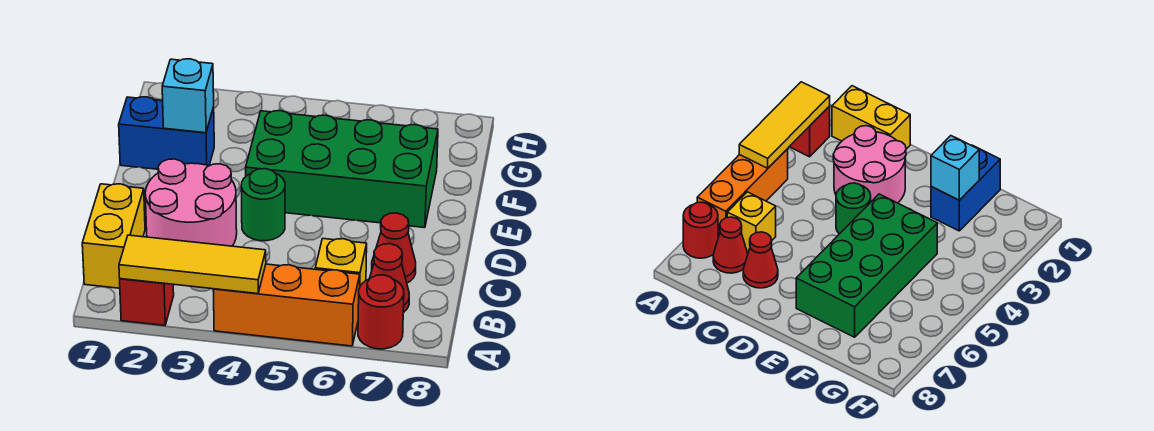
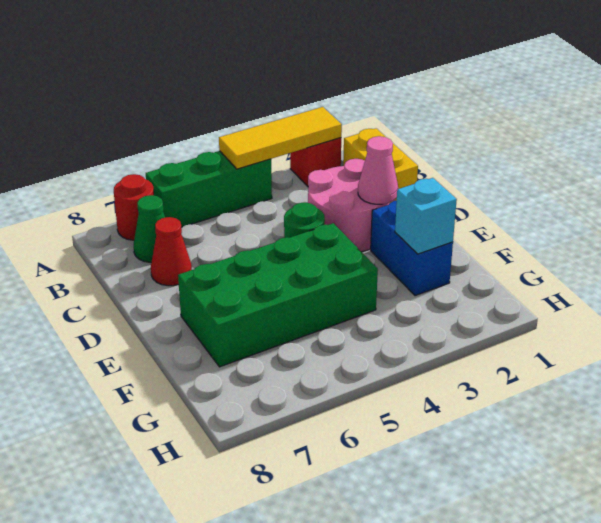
orange 1x3 brick [213,264,360,346] -> green 1x3 brick [146,151,272,227]
yellow 1x1 brick [315,239,367,286] -> none
red 1x1 cone [369,244,409,313] -> green 1x1 cone [134,195,165,262]
none -> pink 1x1 cone [358,136,398,204]
blue 1x2 brick [119,97,214,169] -> blue 1x2 brick turned to [371,201,453,296]

